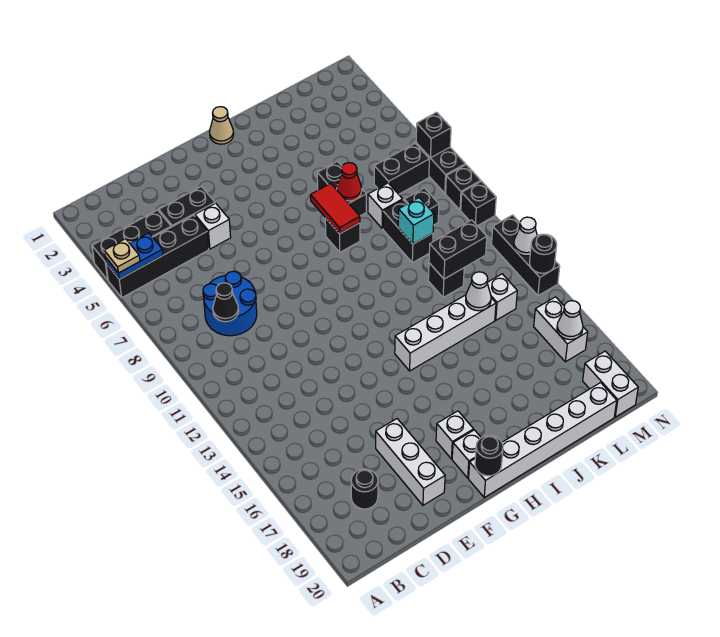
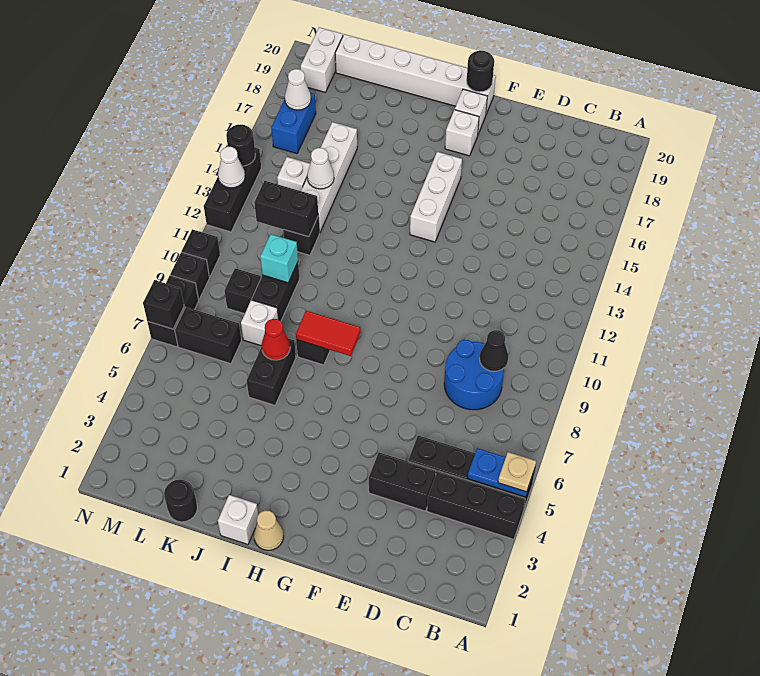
black 1x1 round brick [351,469,378,509] -> black 1x1 round brick moved to [164,480,197,522]
white 1x1 brick [195,203,231,249] -> white 1x1 brick moved to [218,495,258,544]
white 1x3 brick [376,419,445,505] -> white 1x3 brick moved to [410,152,462,242]
white 1x4 brick [395,295,496,371] -> white 1x4 brick turned to [301,122,357,233]
red 1x2 tile [310,183,360,234] -> red 1x2 tile turned to [296,311,361,356]
white 1x2 brick [534,297,588,362] -> blue 1x2 brick [271,92,316,154]

